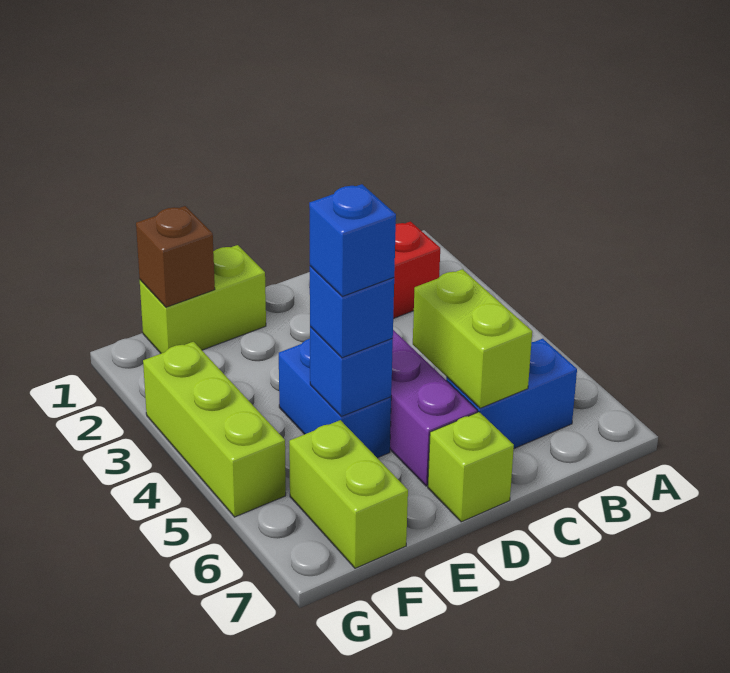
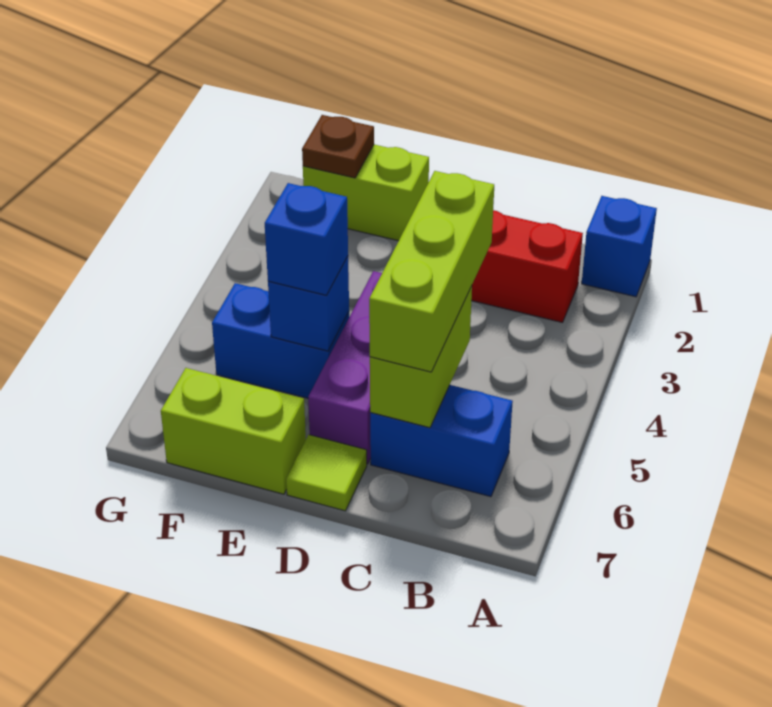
lime 1x1 brick [428,412,514,522] -> lime 1x1 tile [286,435,367,511]
blue 1x2 brick [279,339,391,458] -> blue 1x2 brick turned to [212,283,349,398]
blue 1x1 brick [309,184,396,297] -> blue 1x1 brick moved to [582,196,657,297]
brown 1x1 brick [136,206,215,307] -> brown 1x1 plate [302,115,374,178]
lime 1x2 brick [289,420,408,568] -> lime 1x2 brick turned to [161,368,306,494]
lime 1x3 brick [143,342,286,517] -> lime 1x3 brick moved to [369,171,494,372]

